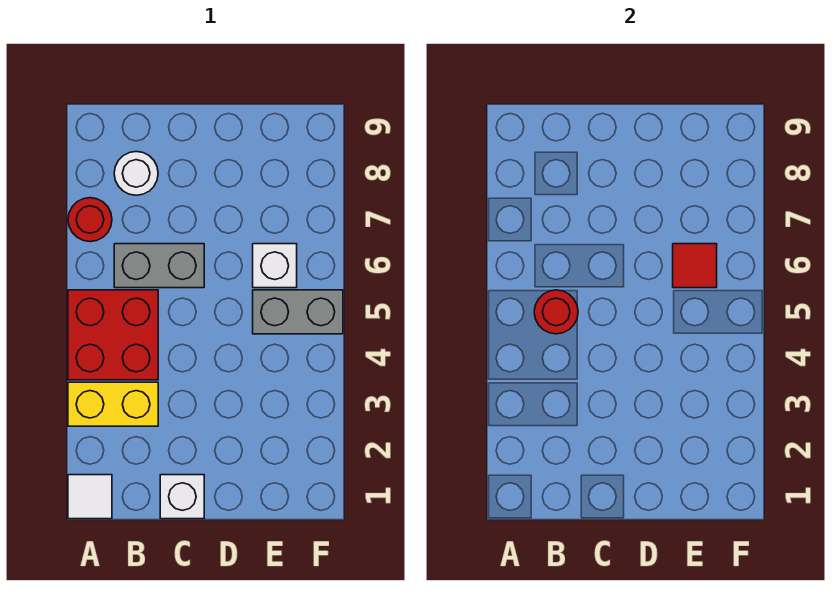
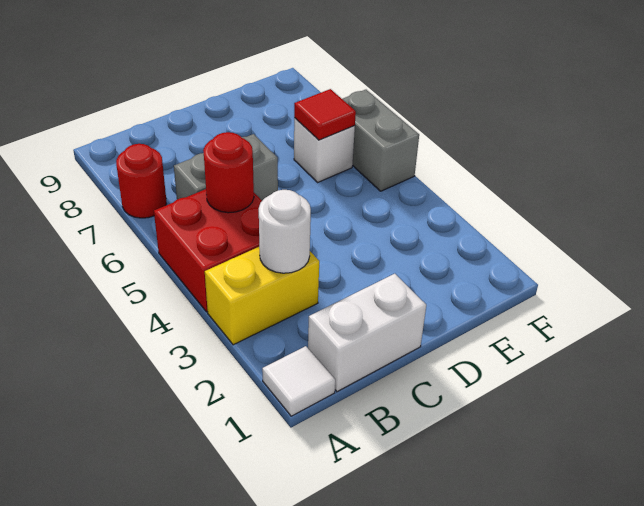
white 1x1 round brick [114,152,158,195] -> white 1x1 round brick moved to [259,190,311,273]
white 1x1 brick [160,475,204,519] -> white 1x2 brick [308,274,426,392]
grey 1x2 brick [253,290,343,334] -> grey 1x2 brick turned to [343,90,419,191]

